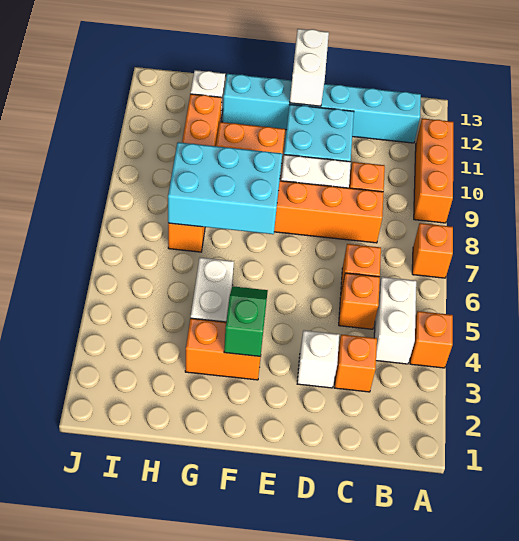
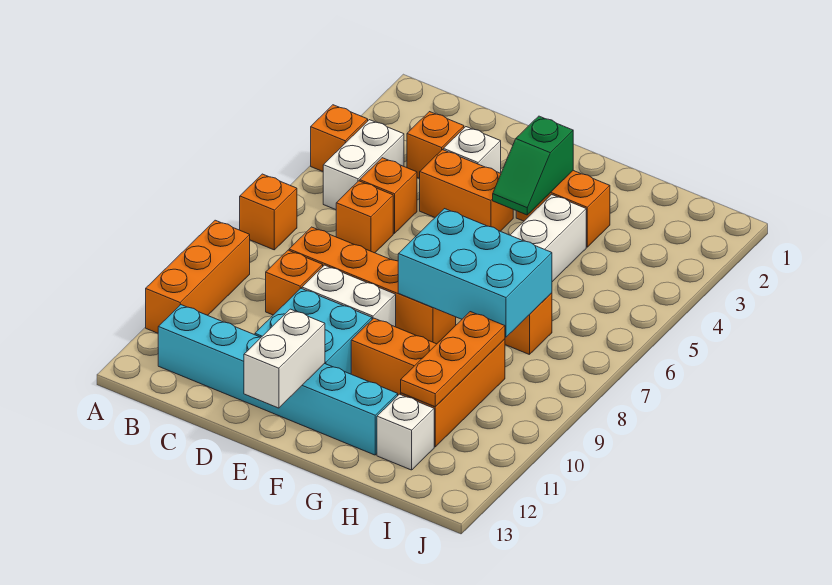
none -> orange 1x2 brick [420,150,513,231]
none -> orange 1x3 plate [401,312,505,407]

